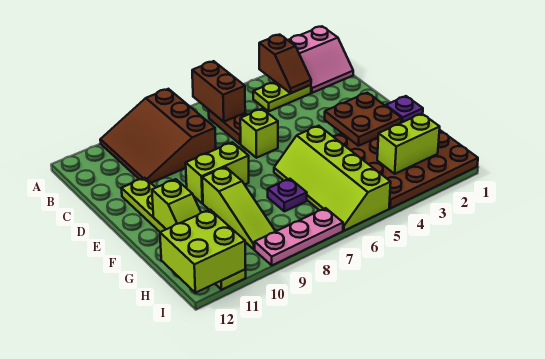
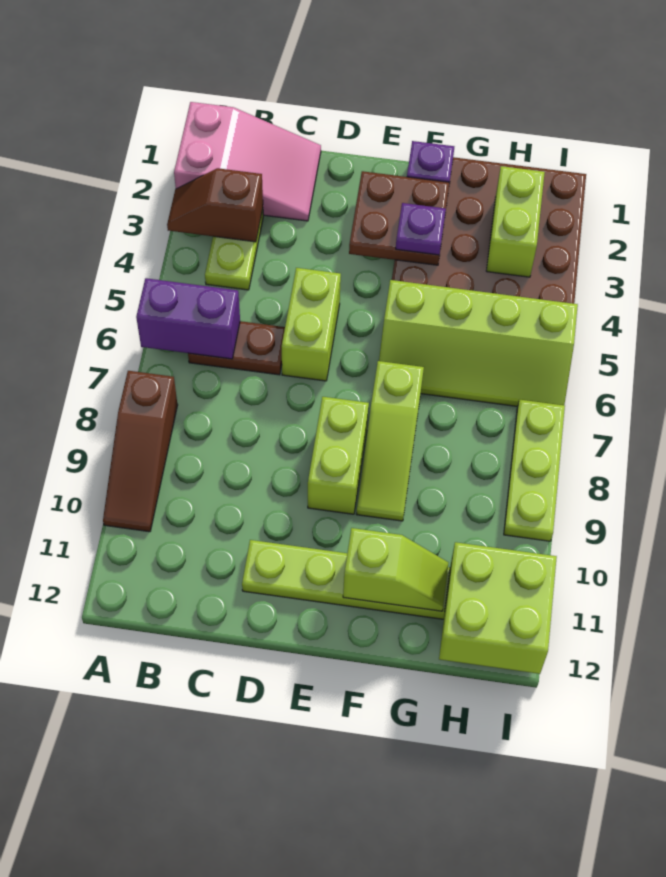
pink 2x2 slope [288,26,353,93] -> pink 2x3 slope [174,102,321,221]
brown 1x2 slope [259,35,311,93] -> brown 1x2 slope turned to [167,168,263,242]
brown 1x2 brick [192,61,245,122] -> purple 1x2 brick [136,278,240,359]
brown 3x3 slope [100,89,216,183] -> brown 1x3 slope [103,371,178,532]
lime 1x1 brick [240,109,278,158] -> lime 1x2 brick [282,268,341,381]
lime 1x3 slope [202,167,275,249] -> lime 1x3 slope turned to [357,361,424,521]
purple 1x1 plate [268,179,307,211] -> purple 1x1 plate moved to [396,203,446,255]
pink 1x3 plate [255,208,343,265] -> lime 1x3 plate [504,400,565,541]

